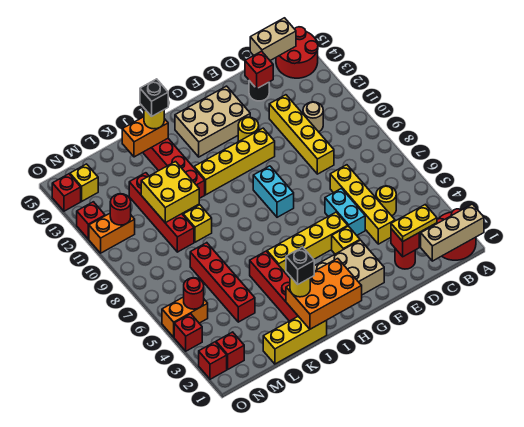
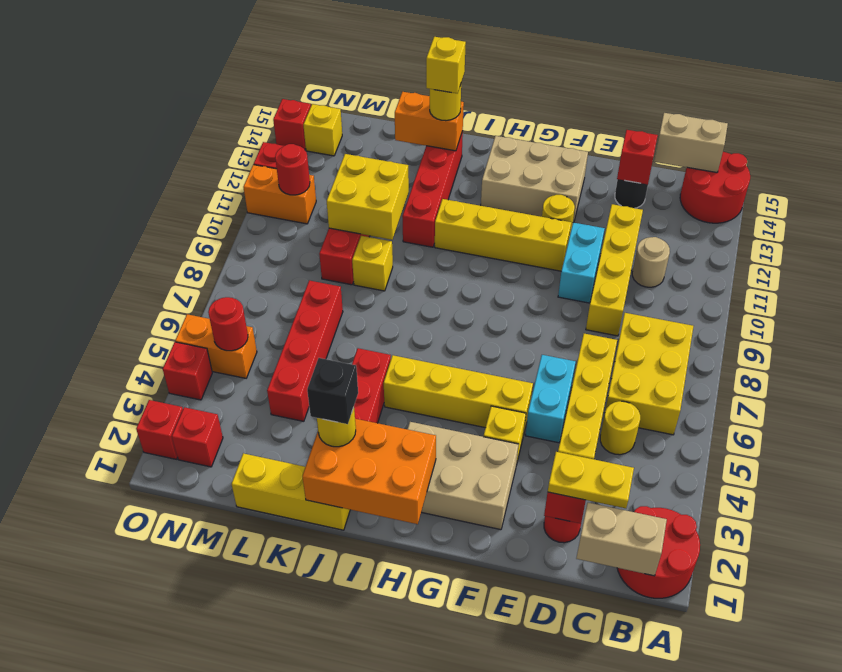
tan 1x3 brick [421,204,484,261] -> tan 1x2 brick [576,503,667,576]
none -> yellow 2x3 brick [605,313,693,435]
cyan 1x2 brick [253,166,294,217] -> cyan 1x2 brick moved to [558,223,605,303]
black 1x1 brick [140,79,168,116] -> yellow 1x1 brick [426,37,466,93]

